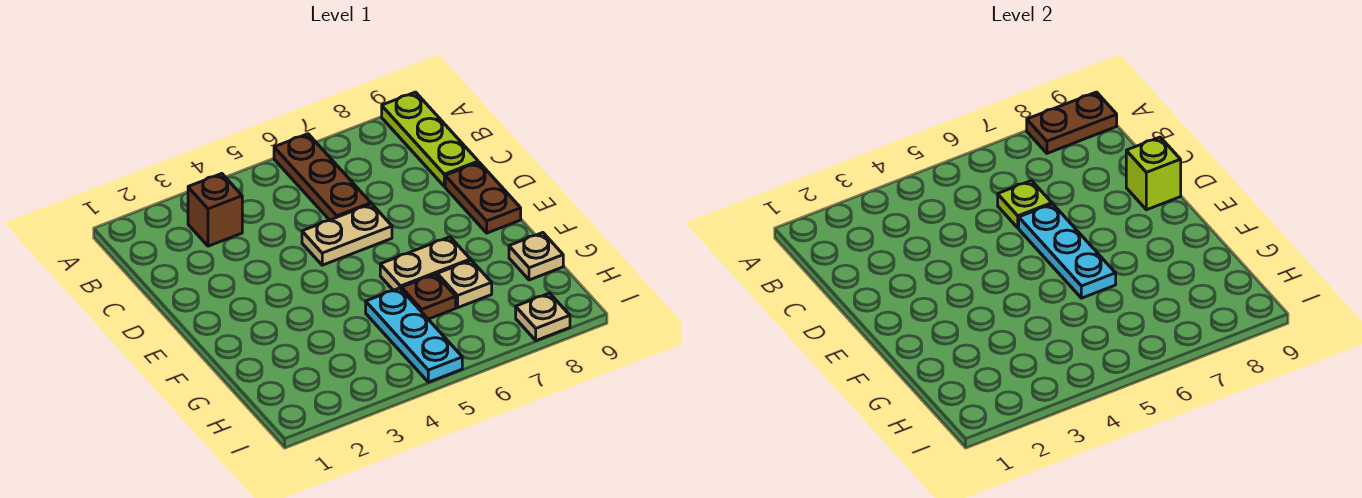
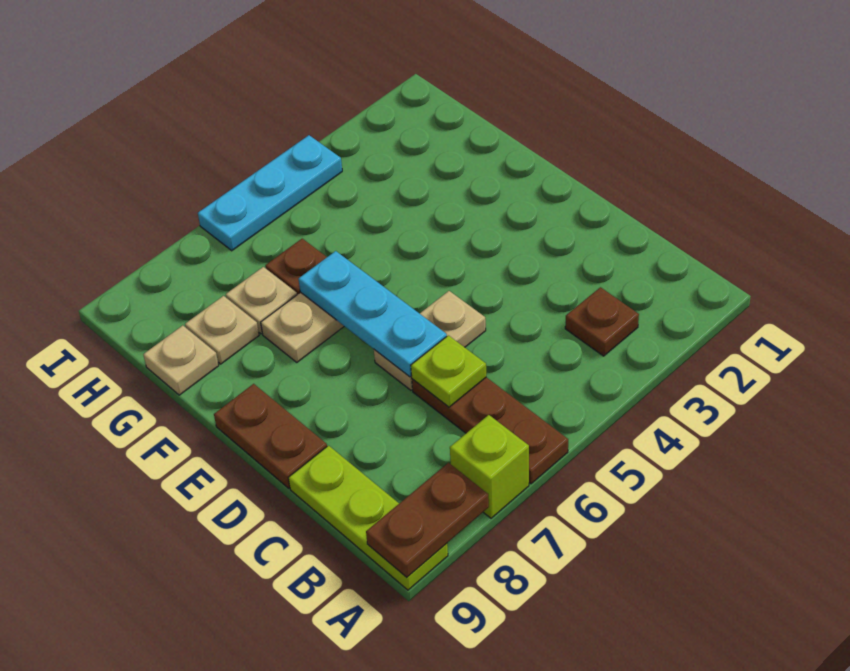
brown 1x1 brick [188,174,242,246] -> brown 1x1 plate [565,287,639,356]
lime 1x1 brick [1126,137,1181,210] -> lime 1x1 brick moved to [450,415,529,518]
cyan 1x3 plate [366,288,462,382] -> cyan 1x3 plate turned to [198,135,342,251]
tan 1x1 plate [516,293,570,341] -> tan 1x1 plate moved to [185,296,259,364]

